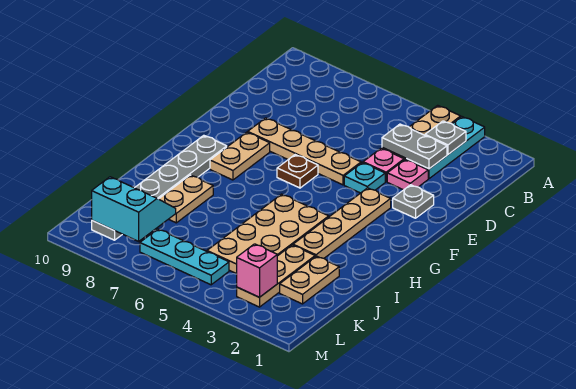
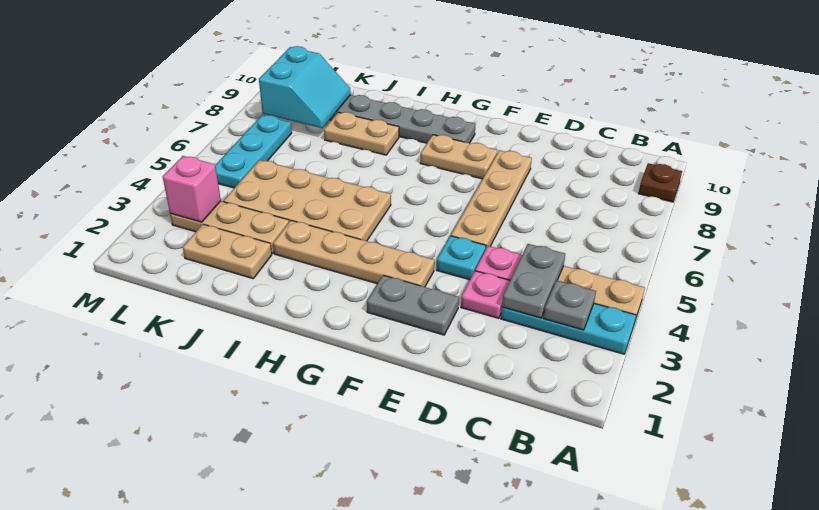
grey 1x1 plate [393,185,434,218] -> grey 1x2 plate [367,275,459,335]
brown 1x1 plate [277,155,318,188] -> brown 1x1 plate moved to [638,163,682,202]

